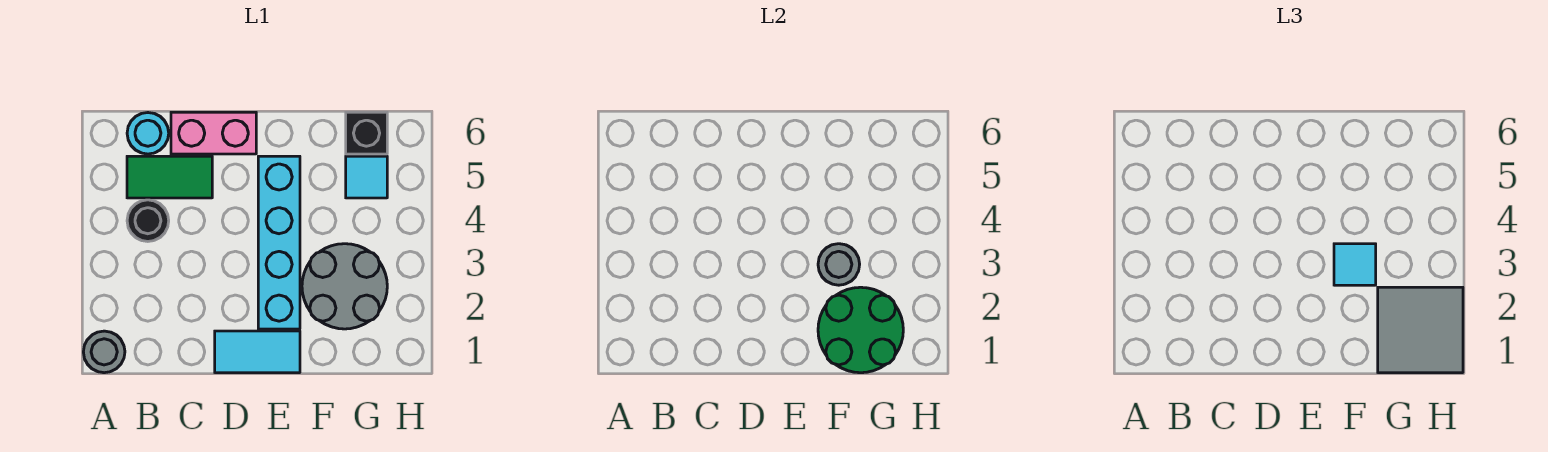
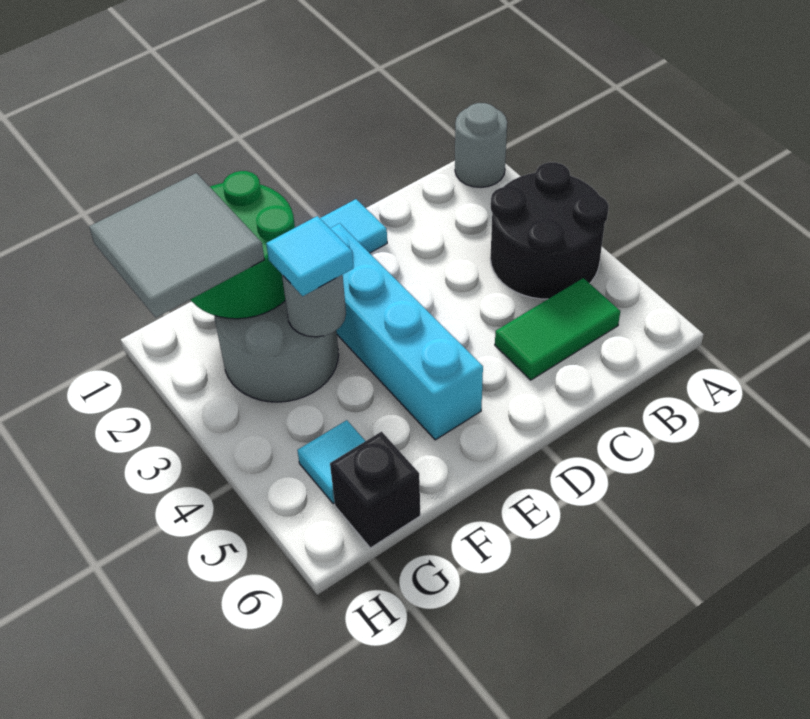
black 1x1 round brick [127,200,169,241] -> black 2x2 round brick [490,162,609,299]
cyan 1x1 round brick [127,113,169,154] -> none
pink 1x2 brick [171,112,256,154] -> none

